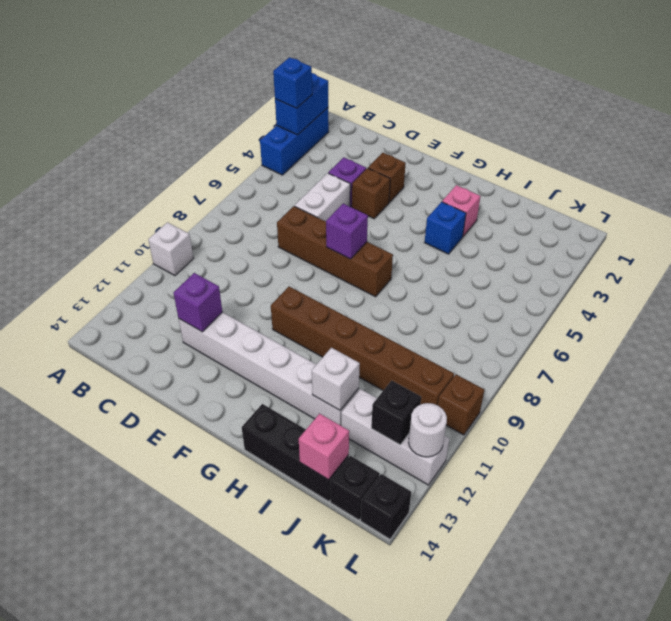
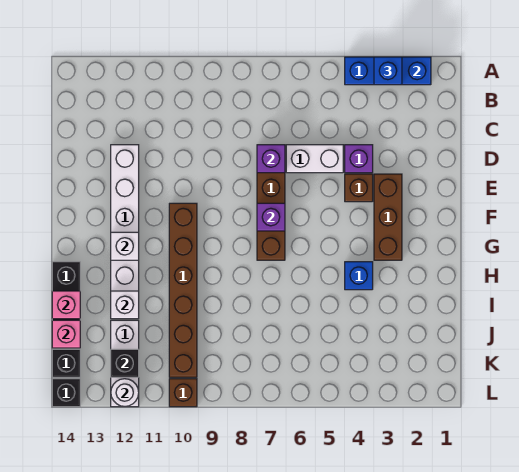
white 1x1 brick [148,222,194,276] -> white 1x1 brick moved to [111,232,139,260]
purple 1x1 brick [174,273,222,332] -> purple 1x1 brick moved to [257,145,285,173]
brown 1x1 brick [368,153,406,202] -> brown 1x3 brick [374,174,402,260]
pink 1x1 brick [442,185,480,236] -> pink 1x1 brick moved to [52,291,80,319]

